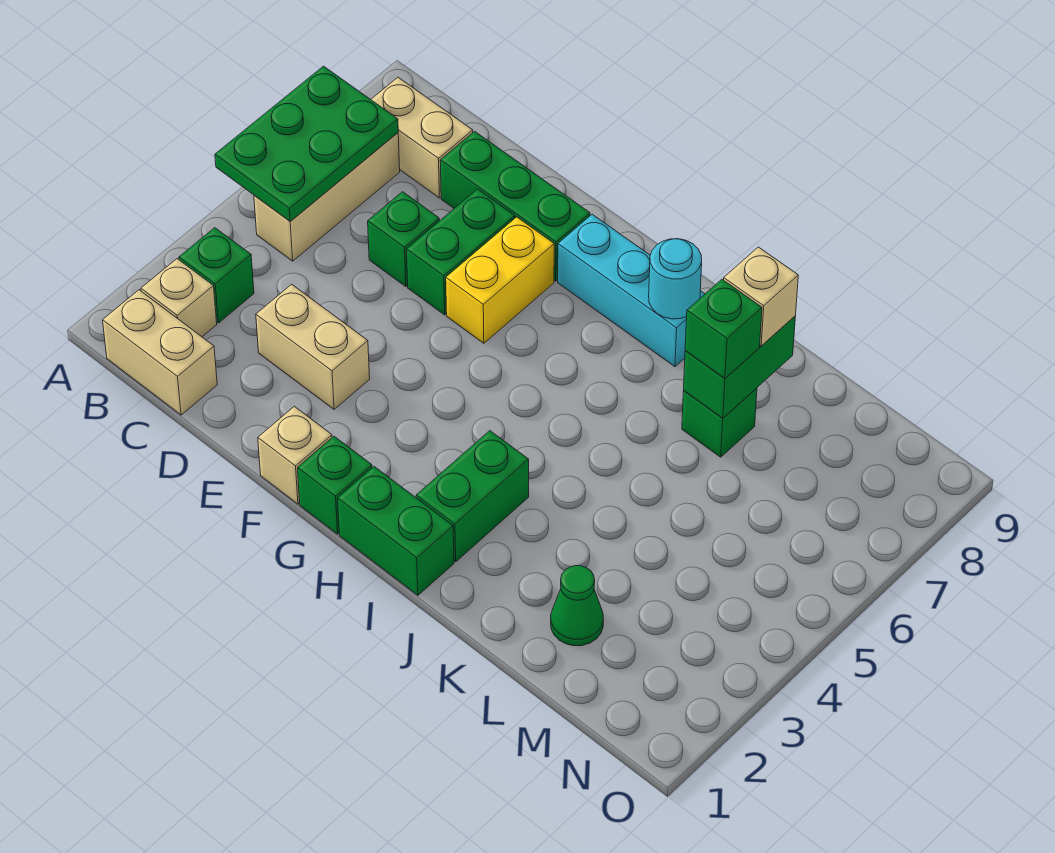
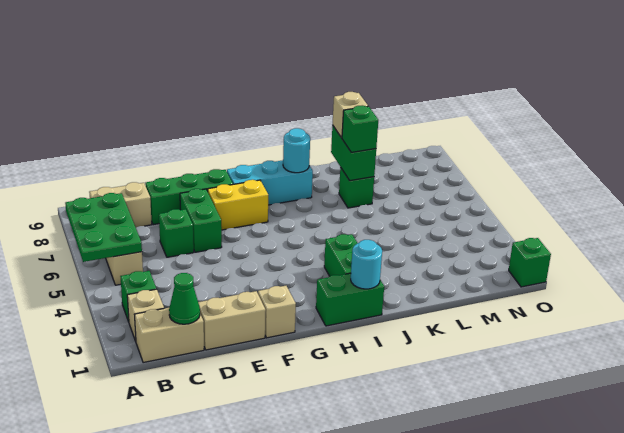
tan 1x2 brick [256,284,370,409] -> tan 1x2 brick moved to [198,291,266,350]
yellow 1x2 brick [446,217,554,343] -> yellow 1x2 brick turned to [208,180,268,230]
green 1x1 brick [298,437,372,534] -> green 1x1 brick moved to [509,238,551,287]
none -> cyan 1x1 round brick [351,240,382,289]
green 1x1 cone [551,566,604,646] -> green 1x1 cone moved to [169,273,200,324]

